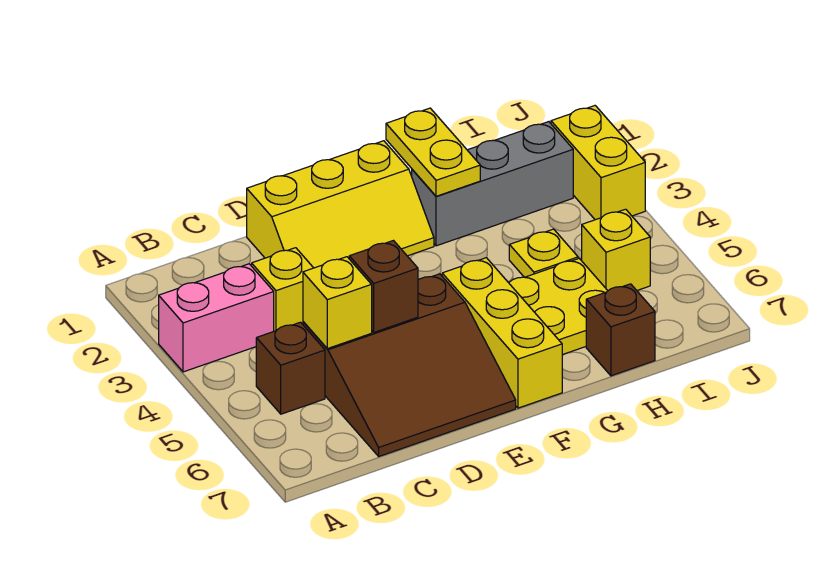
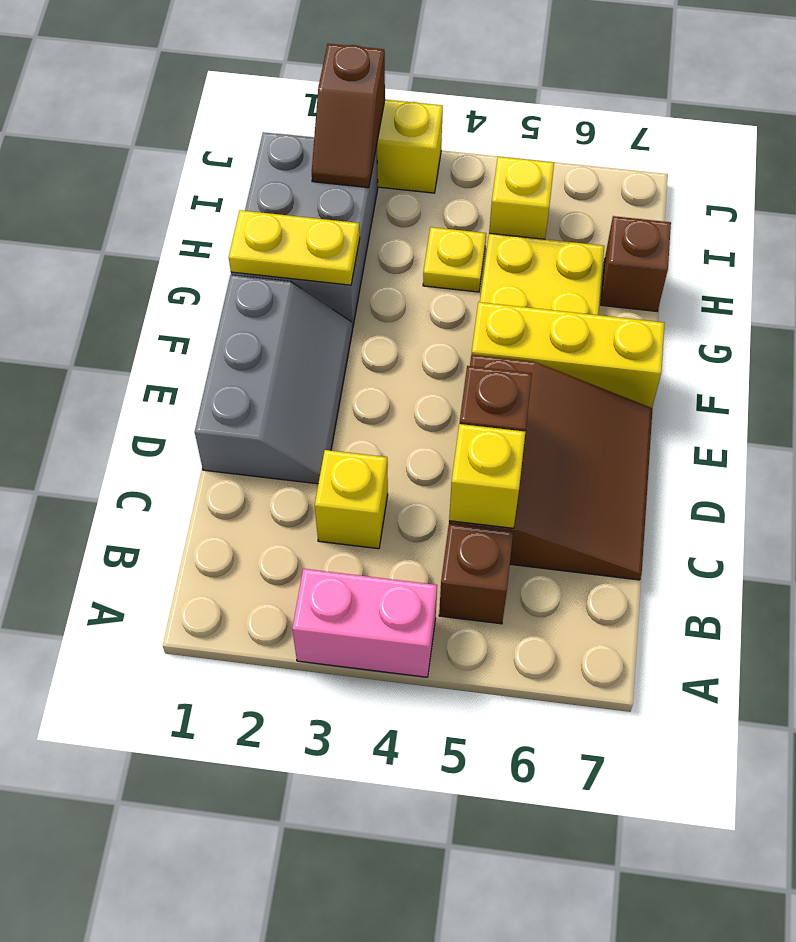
pink 1x2 brick [159,264,274,372] -> pink 1x2 brick turned to [292,569,437,677]
yellow 2x3 slope [247,141,434,268] -> grey 2x3 slope [195,275,353,484]
grey 1x3 brick [412,122,573,246] -> grey 2x3 brick [231,132,378,328]
none -> brown 1x2 slope [312,44,385,188]

